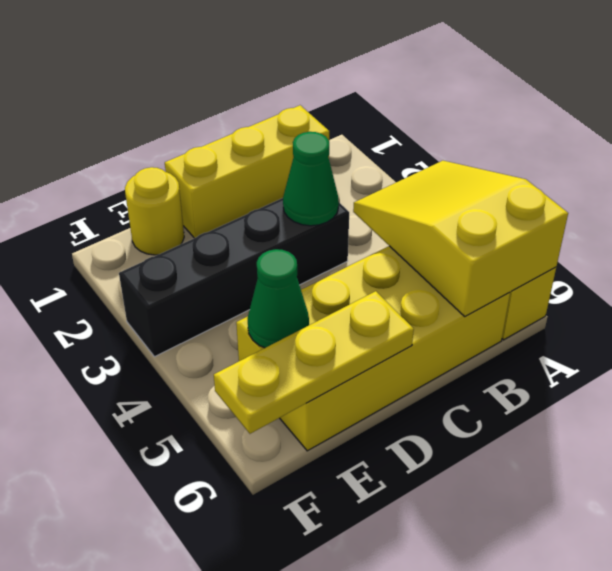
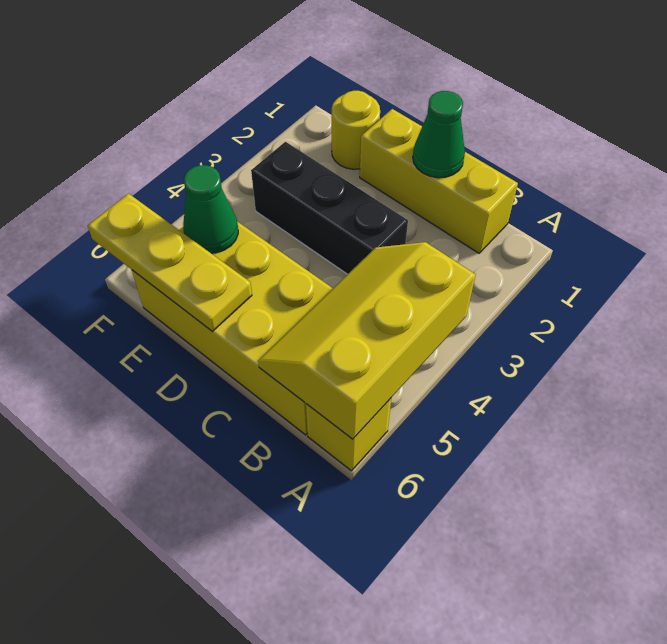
yellow 2x3 slope [353,161,568,316] -> yellow 2x3 slope turned to [258,242,476,439]
black 1x4 brick [119,198,349,357] -> black 1x3 brick [251,142,408,274]
green 1x1 cone [283,132,339,226] -> green 1x1 cone moved to [413,91,465,178]

